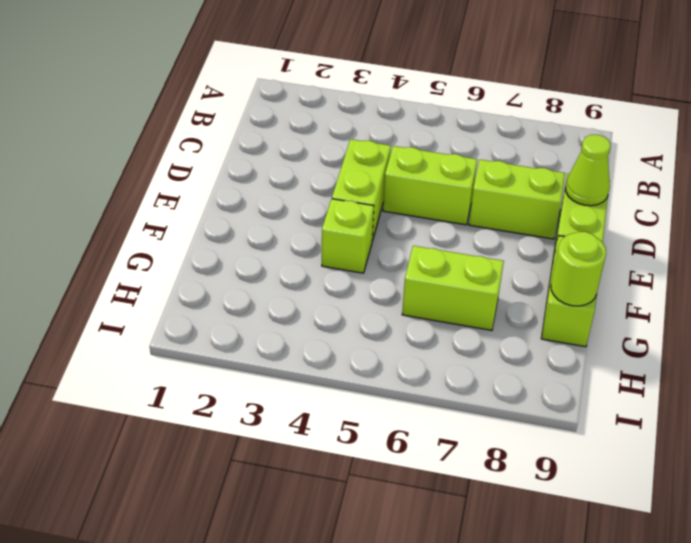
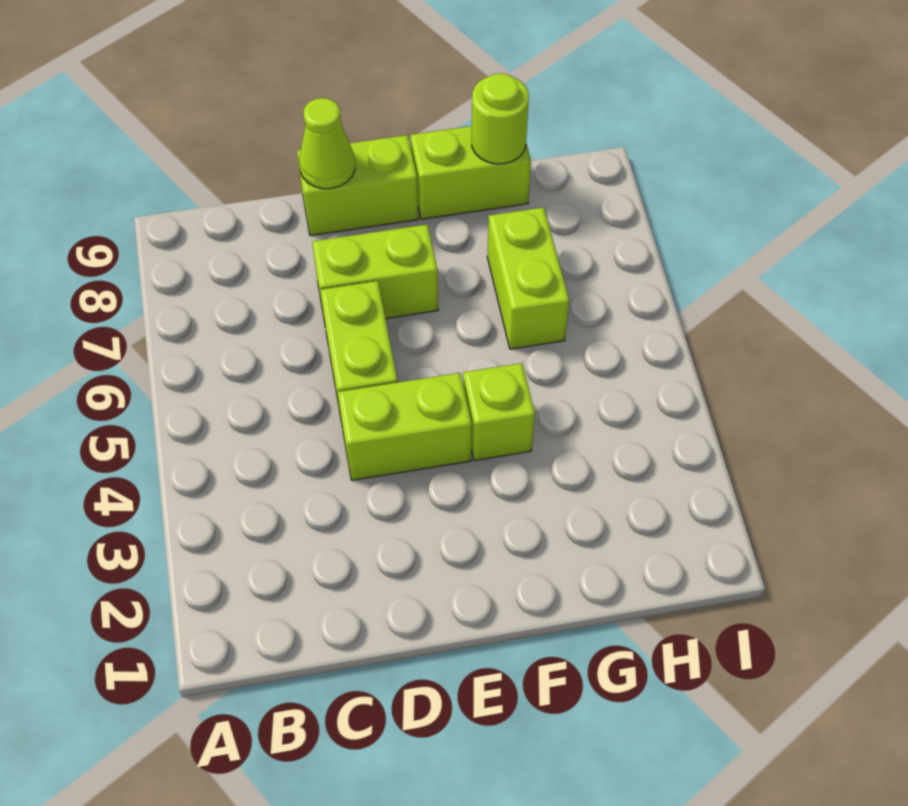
lime 1x2 brick [469,160,565,239] -> lime 1x2 brick turned to [312,225,438,323]

